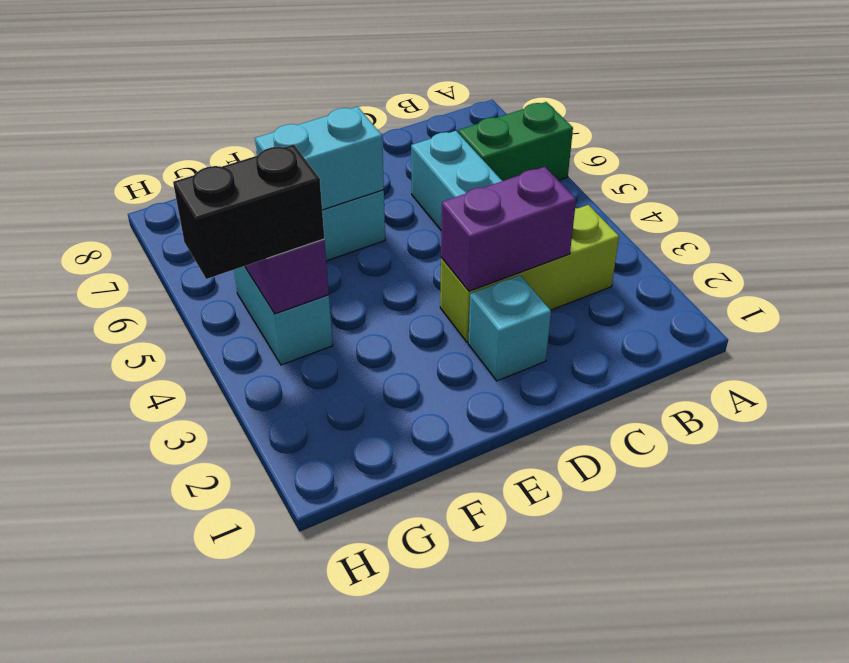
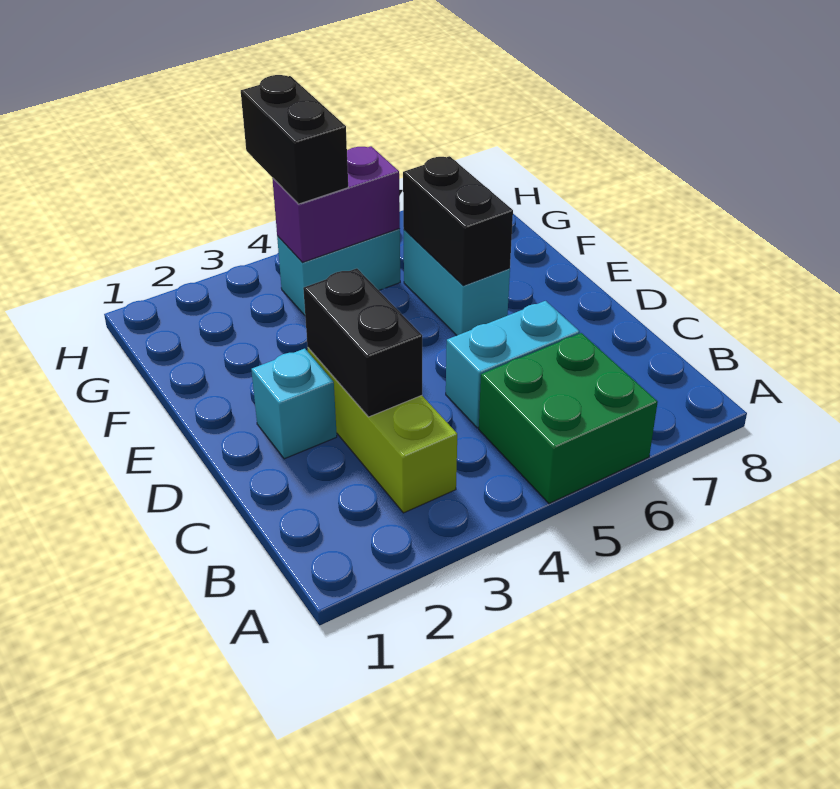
green 1x2 brick [458,102,573,181] -> green 2x2 brick [479,333,658,504]
purple 1x2 brick [441,167,576,291] -> black 1x2 brick [303,268,422,417]
cyan 1x2 brick [255,107,384,210] -> black 1x2 brick [403,156,513,286]

